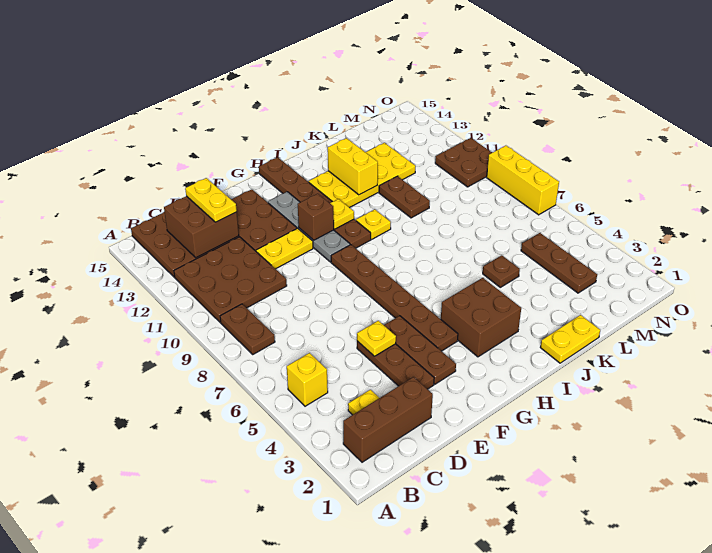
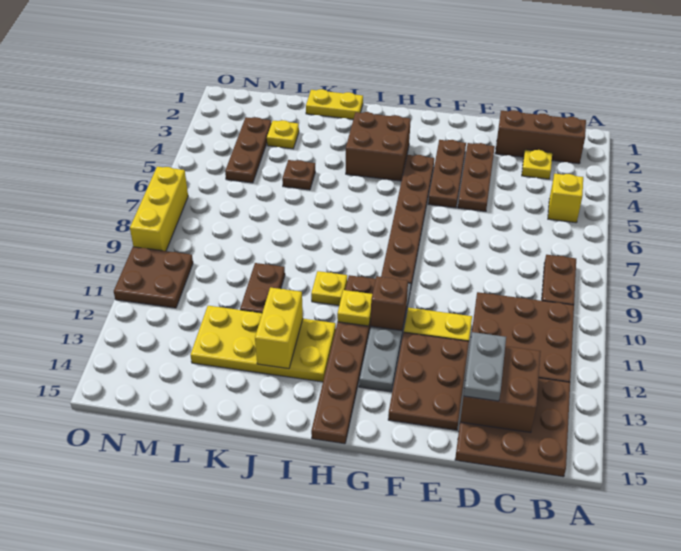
yellow 1x2 plate [185,178,237,222] -> grey 1x2 plate [464,332,506,401]
yellow 1x1 plate [357,321,396,356] -> yellow 1x1 plate moved to [267,120,299,149]

